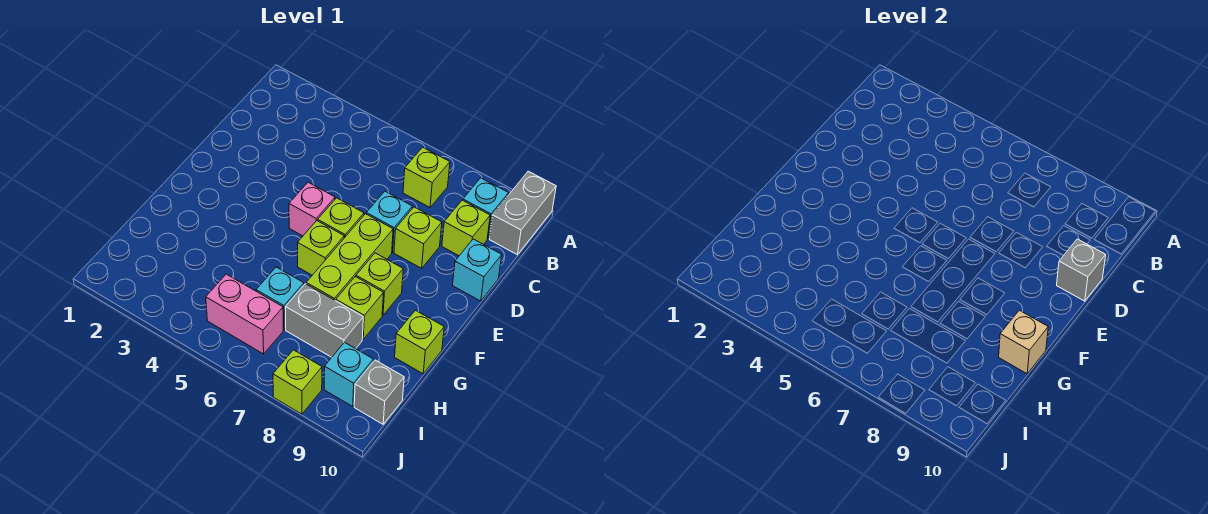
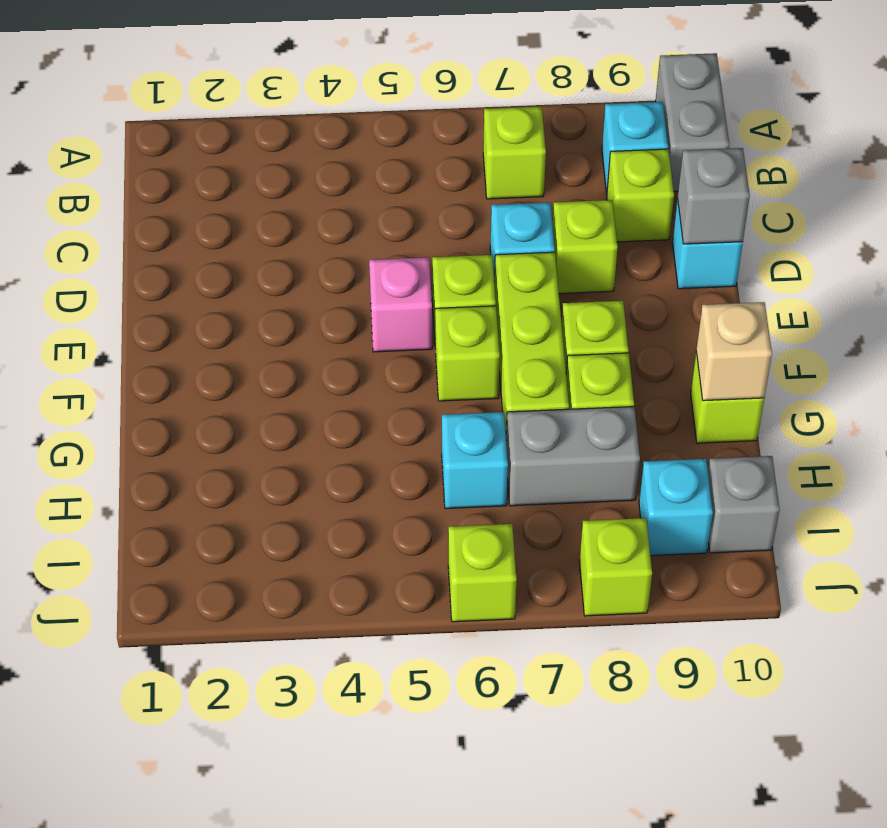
pink 1x2 brick [206,274,283,354] -> none
none -> lime 1x1 brick [448,524,517,622]

